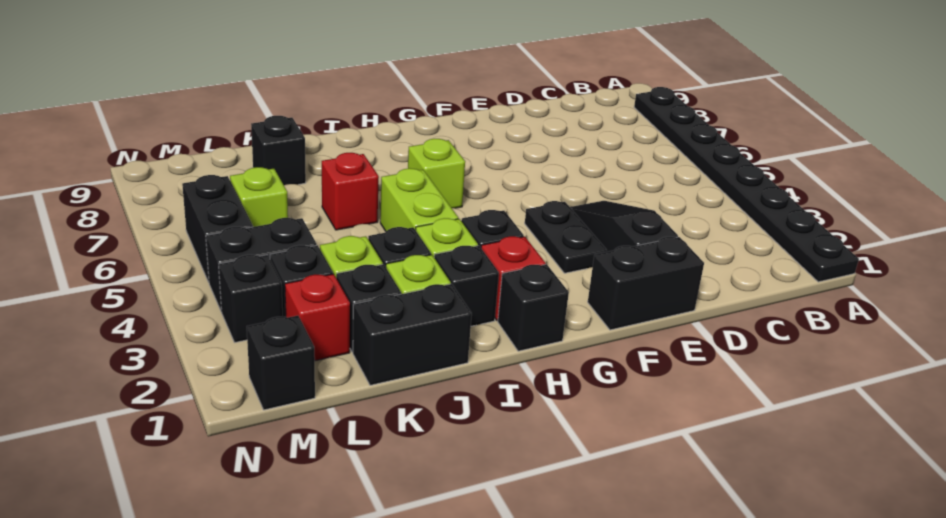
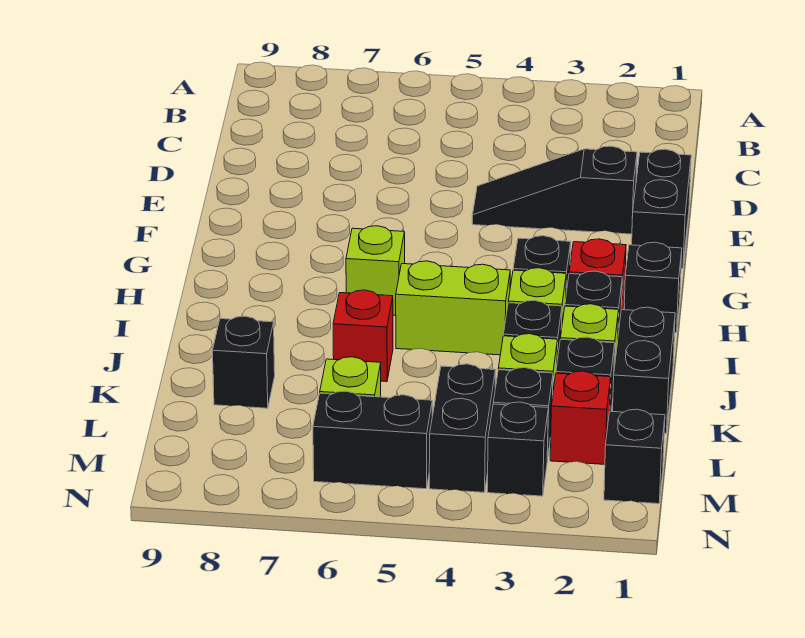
black 1x8 plate [634,87,859,282] -> none
black 1x2 plate [525,201,607,273] -> none

